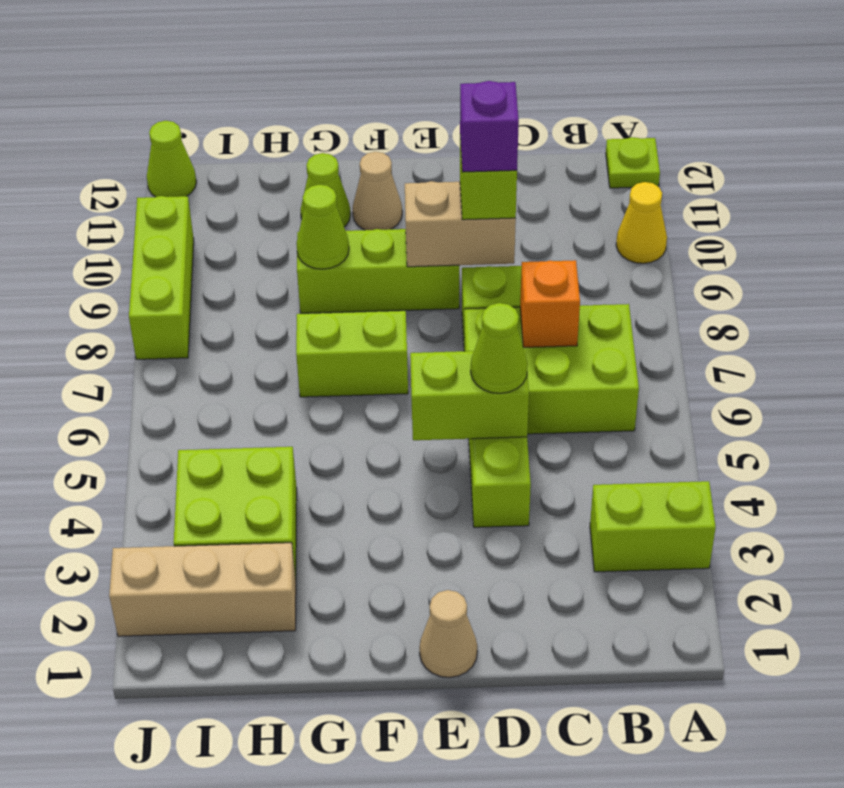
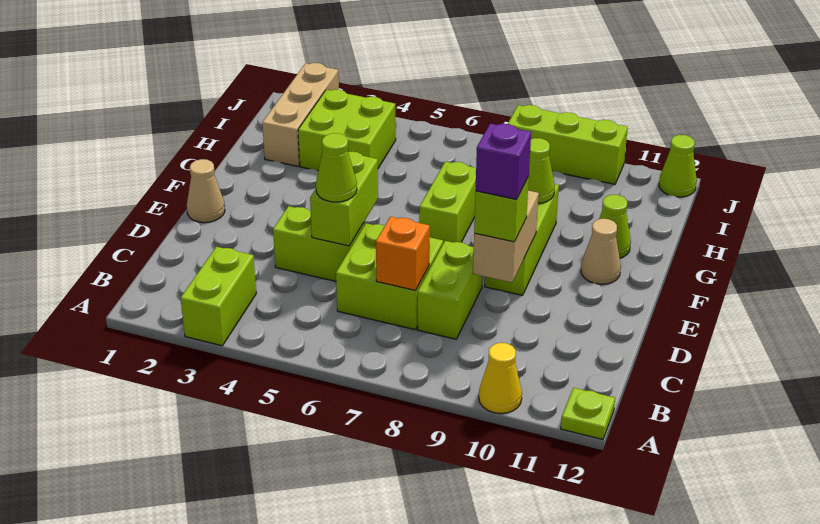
lime 2x3 brick [464,304,639,434] -> lime 2x2 brick [336,223,443,330]

